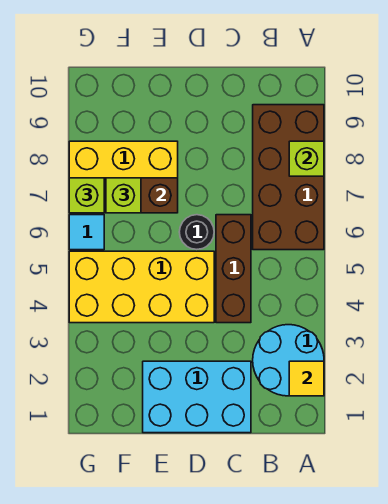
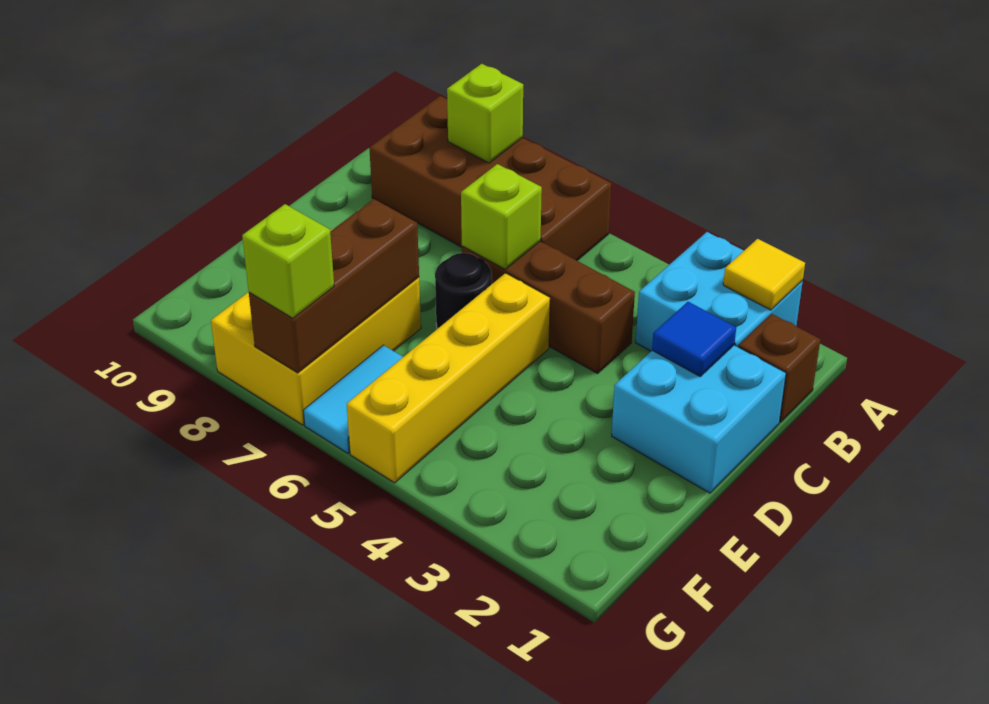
cyan 2x2 round brick [253,325,324,396] -> cyan 2x2 brick [636,232,803,351]
none -> brown 1x1 brick [738,314,820,422]
cyan 2x3 brick [143,361,251,433] -> cyan 2x2 brick [612,345,786,493]
none -> blue 1x1 tile [652,302,736,376]
yellow 2x4 brick [69,251,214,323] -> yellow 1x4 brick [347,273,550,483]
lime 1x1 brick [106,178,141,213] -> lime 1x1 brick moved to [461,164,542,269]
cyan 1x1 tile [69,215,104,250] -> cyan 1x2 tile [303,345,403,453]

